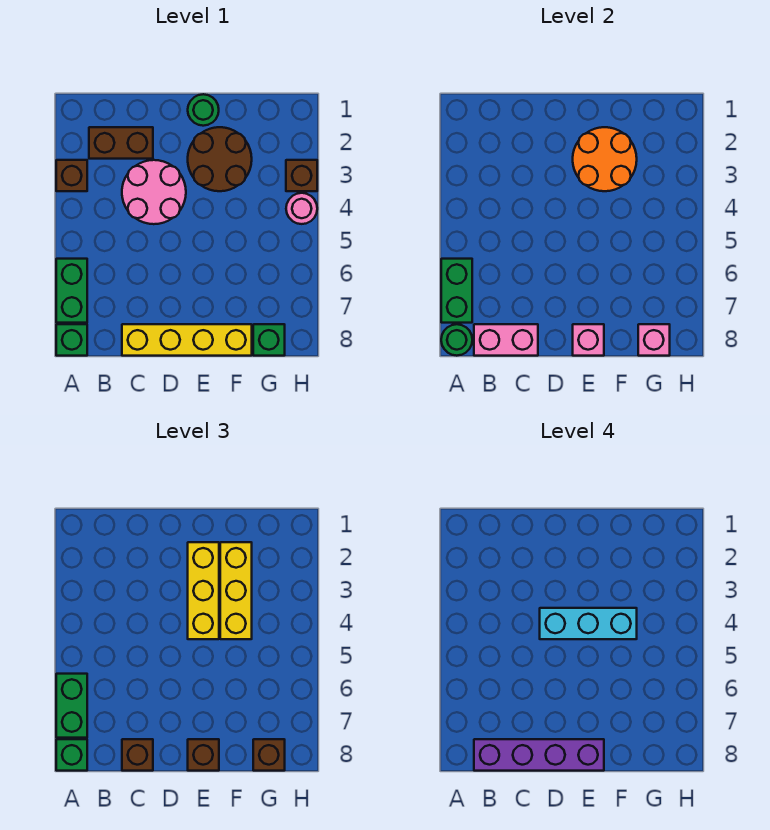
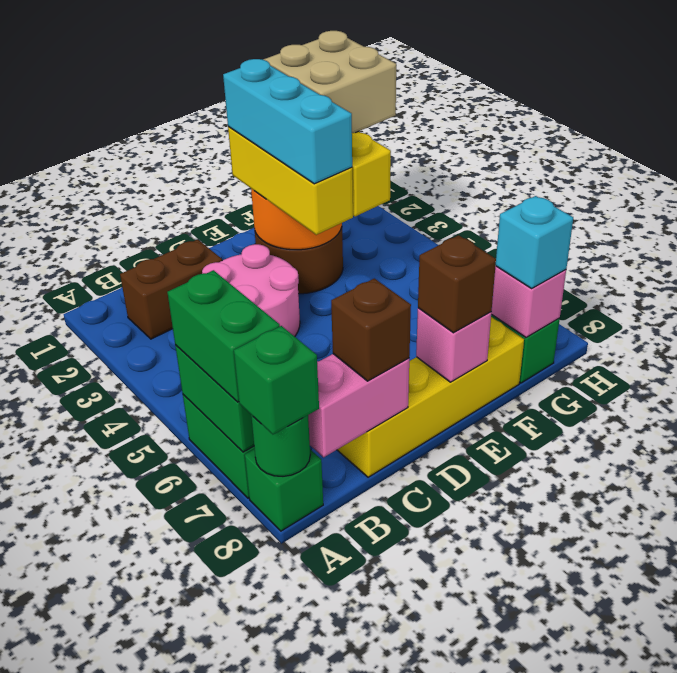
brown 1x1 brick [56,160,87,191] -> none
purple 1x4 brick [474,739,604,771] -> none
cyan 1x3 brick [540,608,637,639] -> cyan 1x3 brick turned to [223,59,352,184]
green 1x1 round brick [188,94,219,126] -> none
none -> tan 2x2 brick [263,31,396,133]
brown 1x1 brick [253,739,285,771] -> cyan 1x1 brick [496,196,573,288]
brown 1x1 brick [286,160,317,191] -> none
pink 1x1 round brick [286,193,317,224] -> none

